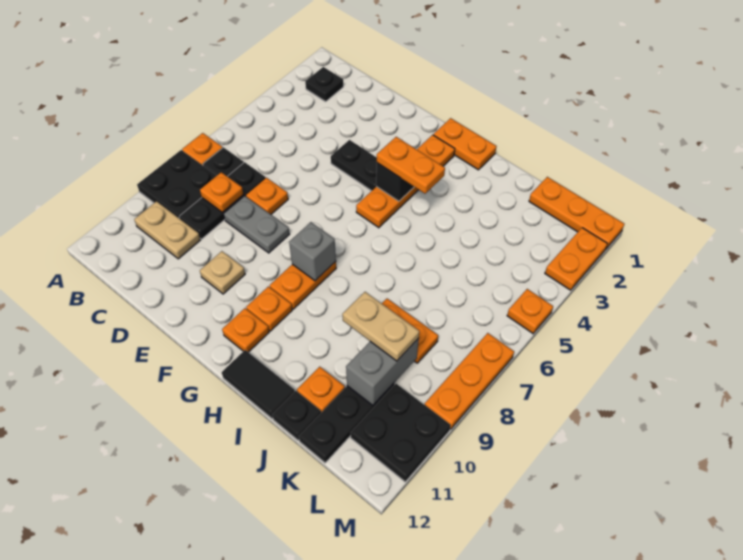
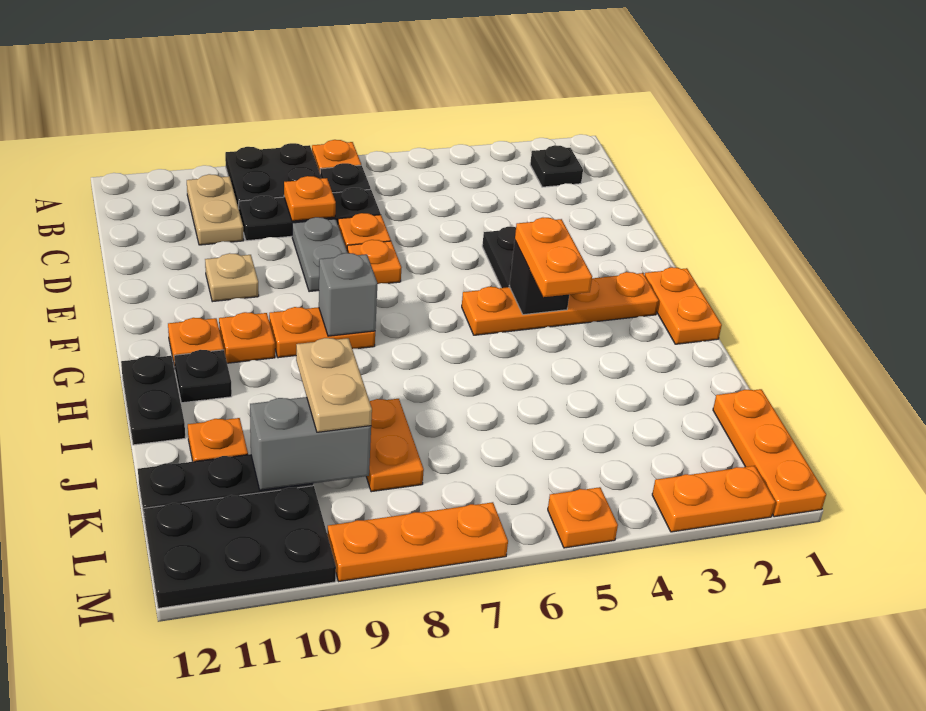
none -> orange 1x1 plate [347,240,401,284]
black 1x2 tile [222,350,295,419] -> black 1x2 plate [121,356,185,445]
black 1x1 plate [272,391,321,440] -> black 1x1 plate moved to [174,350,232,403]
black 2x2 plate [351,384,451,482] -> black 2x3 plate [144,486,336,608]

